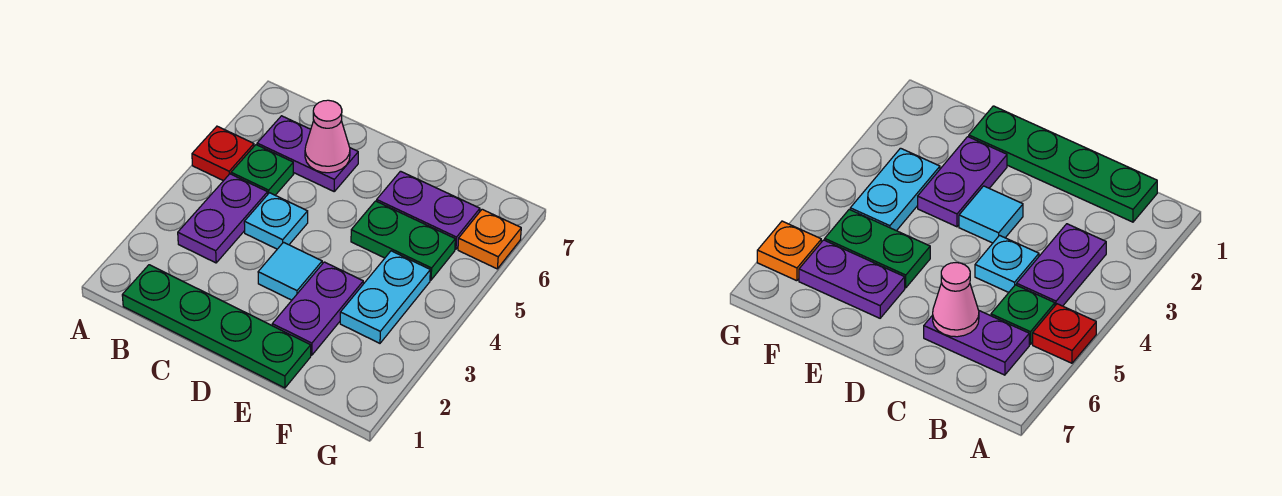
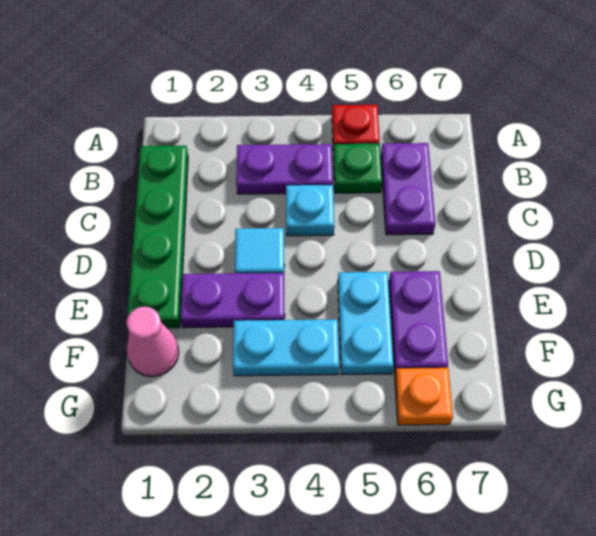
pink 1x1 cone [305,100,350,173] -> pink 1x1 cone moved to [126,306,179,377]
green 1x2 plate [351,201,455,280] -> cyan 1x2 plate [338,272,394,374]

